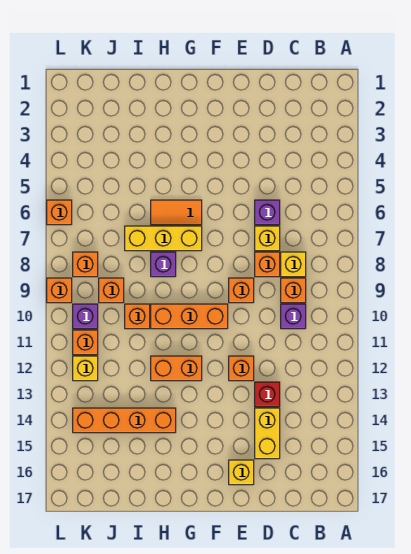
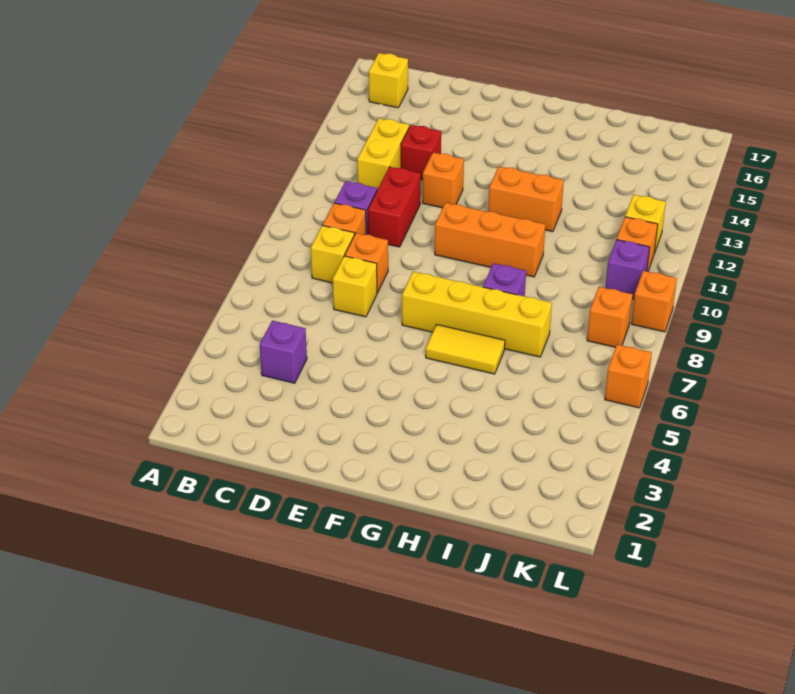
purple 1x1 brick [255,200,280,225] -> purple 1x1 brick moved to [260,321,307,383]
none -> red 1x2 brick [368,167,421,247]
yellow 1x2 brick [255,408,280,459] -> yellow 1x2 brick moved to [357,118,409,190]
orange 1x1 brick [229,278,254,303] -> none
yellow 1x1 brick [229,460,254,485] -> yellow 1x1 brick moved to [369,53,408,108]
orange 1x2 tile [151,200,202,225] -> yellow 1x2 tile [426,325,505,374]
yellow 1x3 brick [125,226,202,251] -> yellow 1x4 brick [402,272,552,357]
orange 1x4 brick [73,408,176,433] -> none
orange 1x1 brick [125,304,150,329] -> none
orange 1x1 brick [99,278,124,303] -> none

